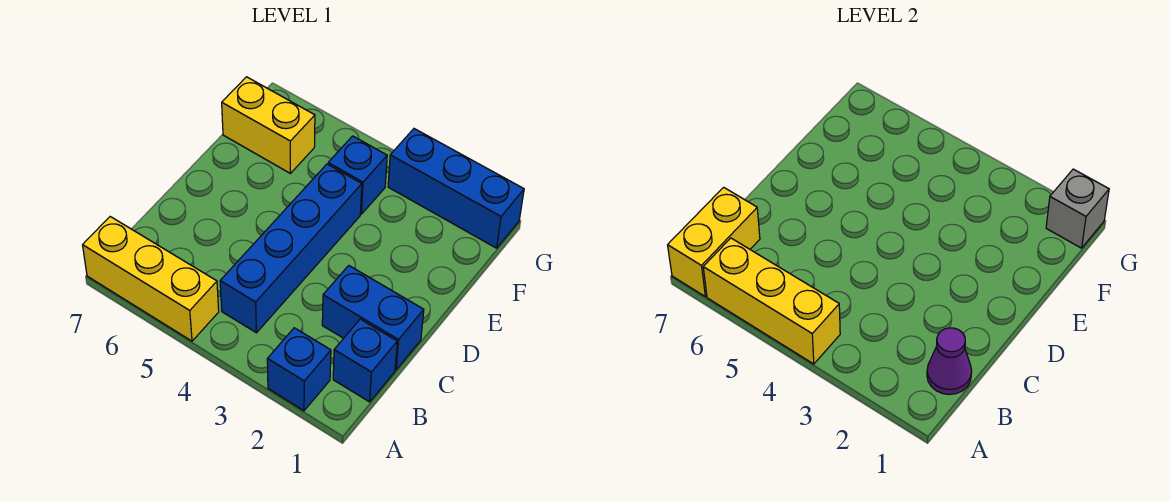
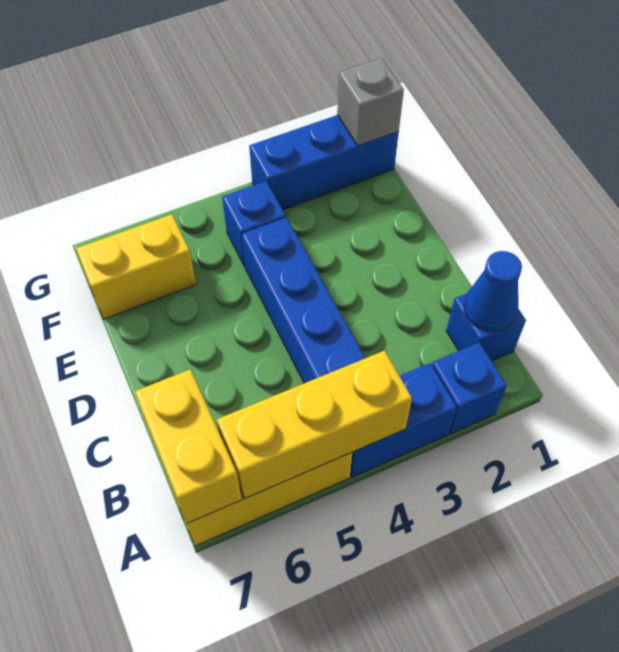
purple 1x1 cone [927,328,972,395] -> blue 1x1 cone [464,251,522,331]
blue 1x2 brick [322,266,424,370] -> blue 1x2 brick moved to [350,363,457,477]

